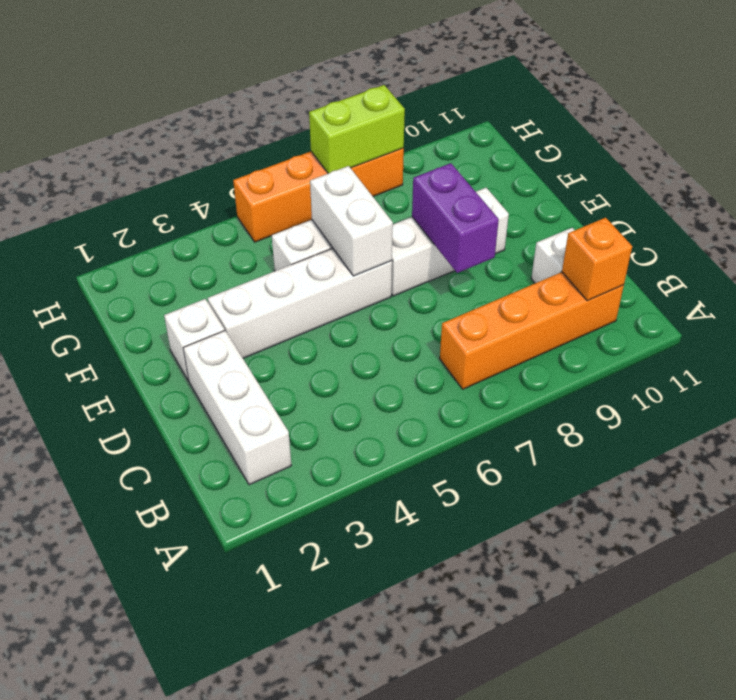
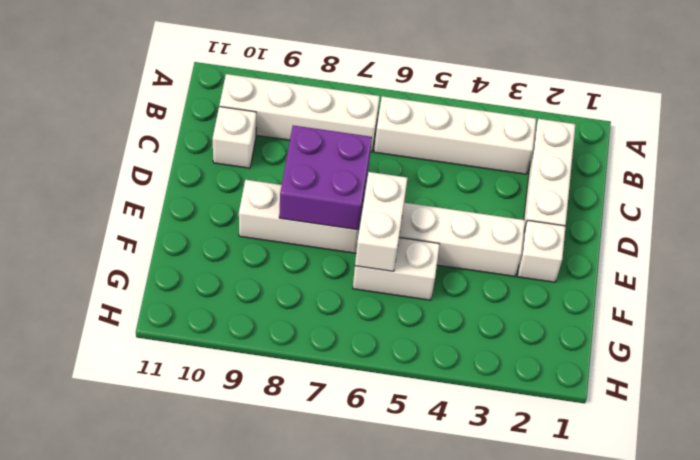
none -> white 1x4 brick [374,96,536,174]
orange 1x4 brick [440,272,624,389] -> white 1x4 brick [219,74,380,152]
orange 1x1 brick [562,218,632,301] -> none
purple 1x2 brick [412,163,499,273] -> purple 2x2 brick [279,125,372,230]
orange 1x4 brick [233,148,404,242] -> none
lime 1x2 brick [309,85,405,174] -> none

